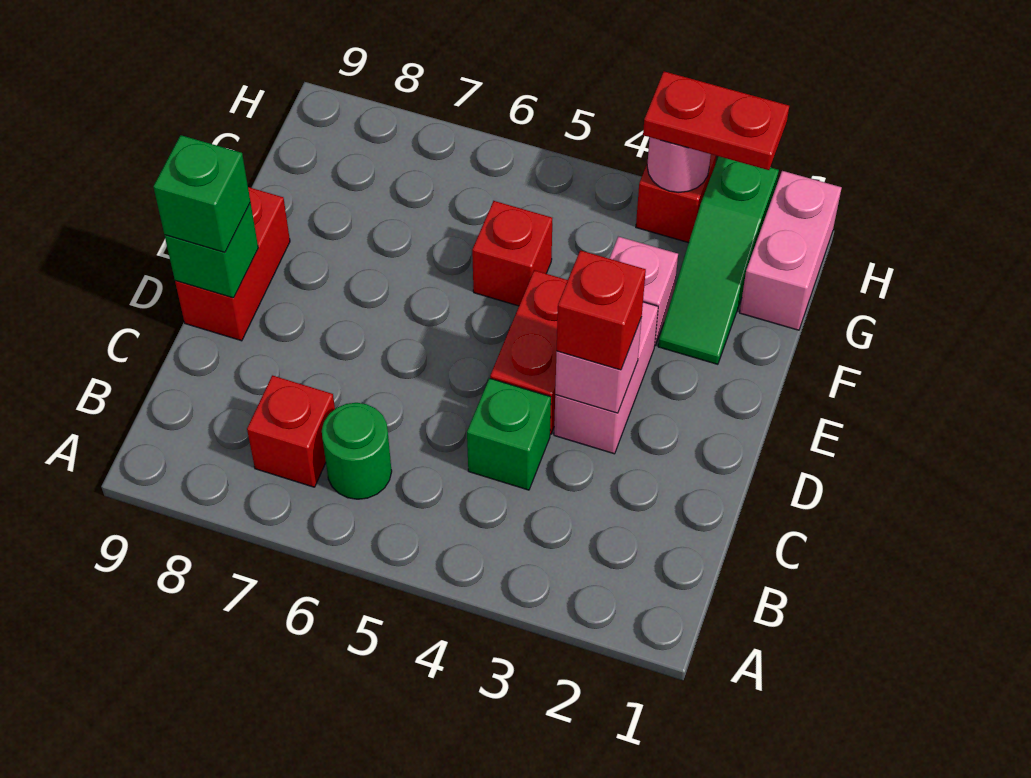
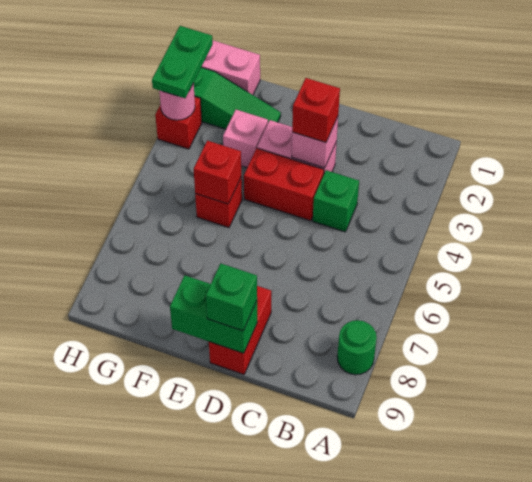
green 1x1 round brick [322,403,392,499] -> green 1x1 round brick moved to [337,320,377,375]
red 1x1 brick [247,375,335,487] -> red 1x1 brick moved to [194,141,241,204]
red 1x2 brick [175,187,290,341] -> red 1x2 brick turned to [209,286,271,374]
green 1x1 brick [165,203,258,298] -> green 1x2 brick [170,276,257,353]
red 1x2 plate [643,71,789,170] -> green 1x2 plate [152,26,213,98]

